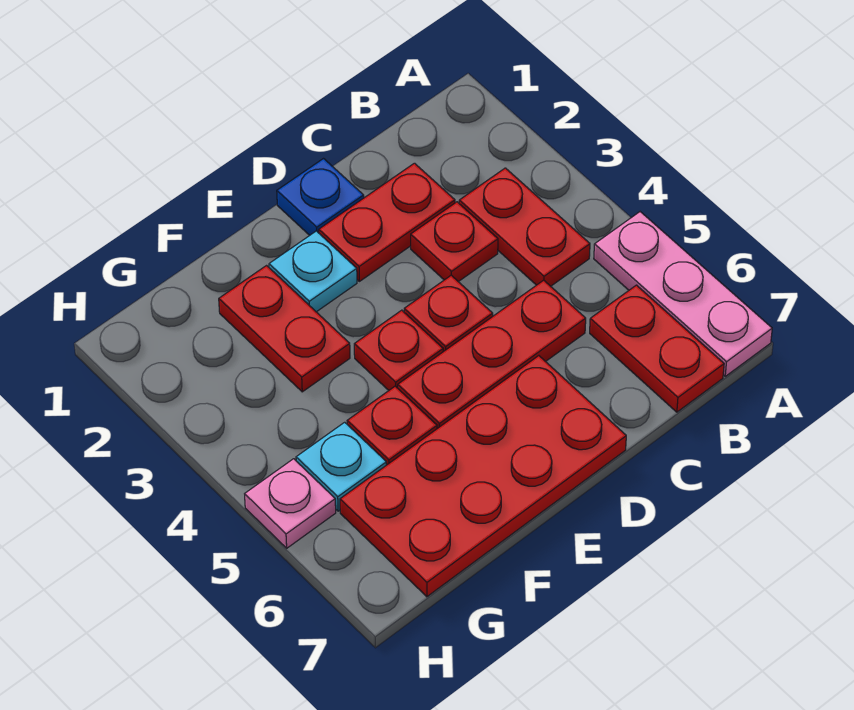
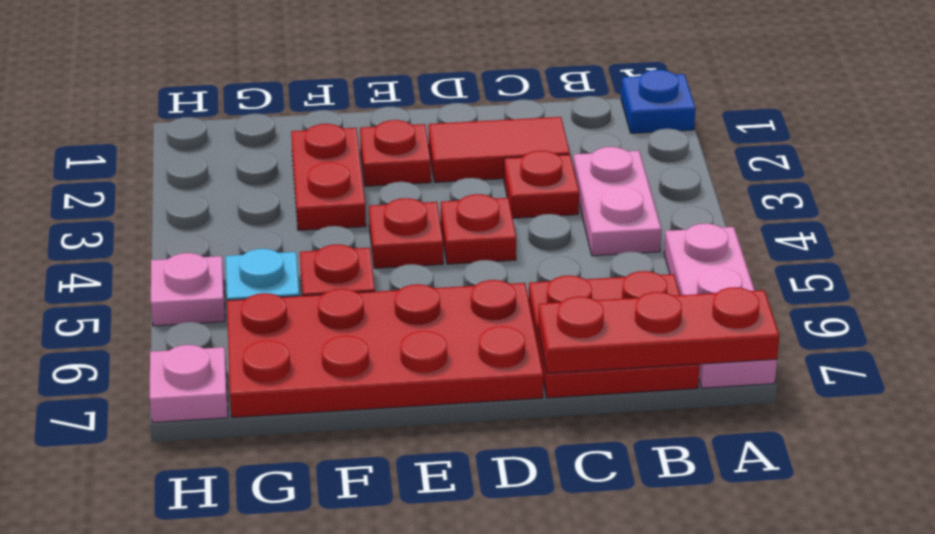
red 1x2 plate [459,168,590,286] -> pink 1x2 plate [573,147,661,256]
red 1x2 plate [590,285,724,412] -> red 2x2 plate [529,271,700,398]
red 1x2 plate [319,163,455,281] -> red 1x2 tile [428,117,570,182]
red 1x3 plate [398,280,586,429] -> red 1x3 plate moved to [538,287,780,373]
blue 1x1 plate [277,159,364,235] -> blue 1x1 plate moved to [621,70,696,133]
cyan 1x1 plate [269,231,357,312] -> red 1x1 plate [360,120,431,186]
none -> pink 1x1 plate [149,345,228,423]

